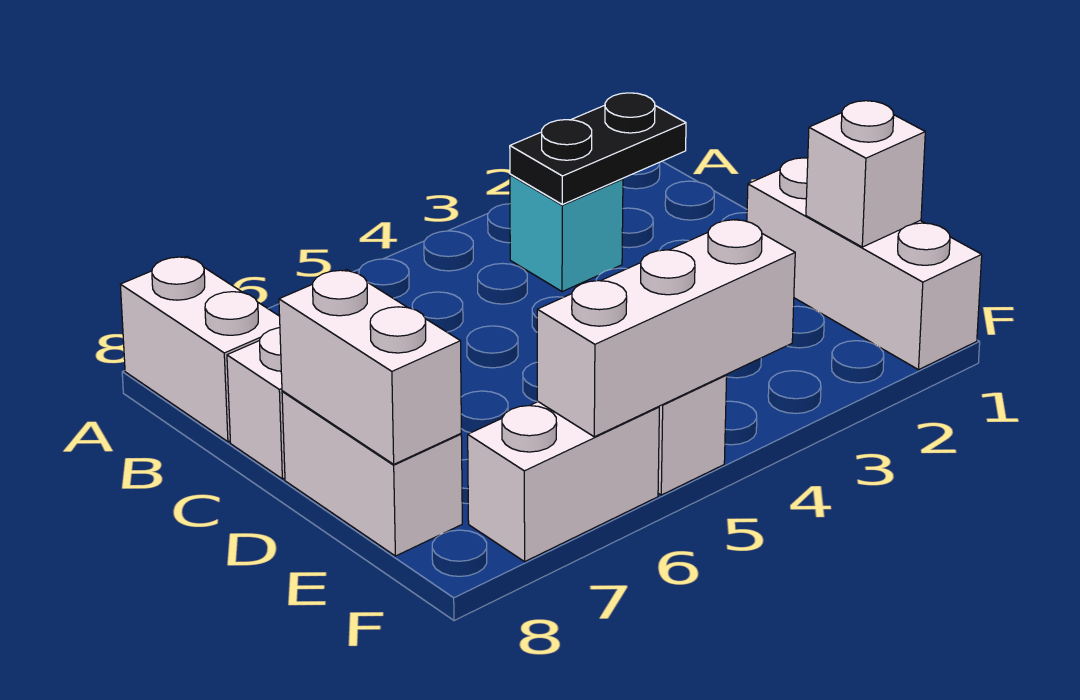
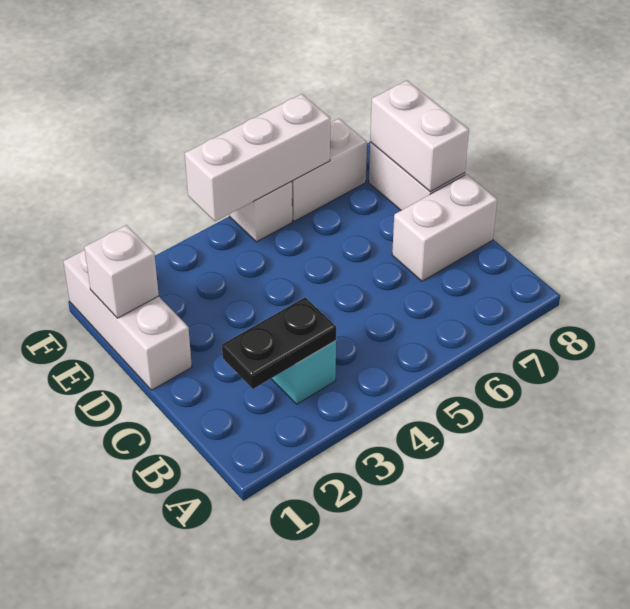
white 1x2 brick [120,256,280,442] -> none

